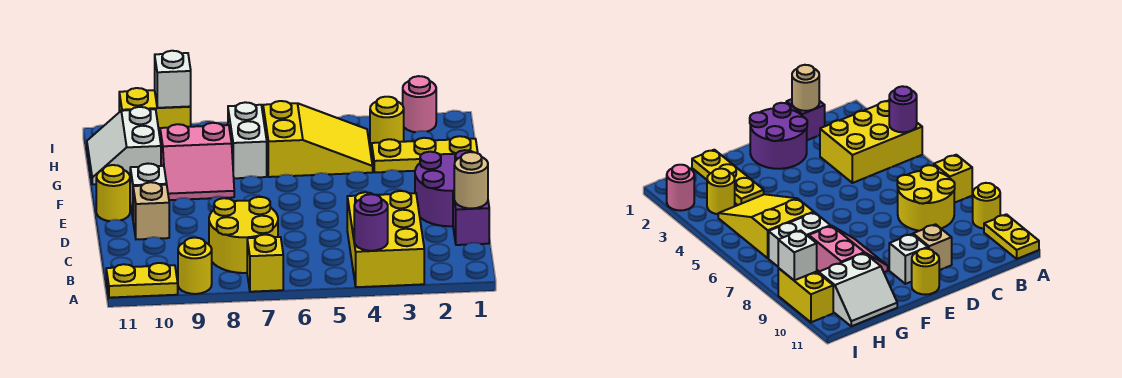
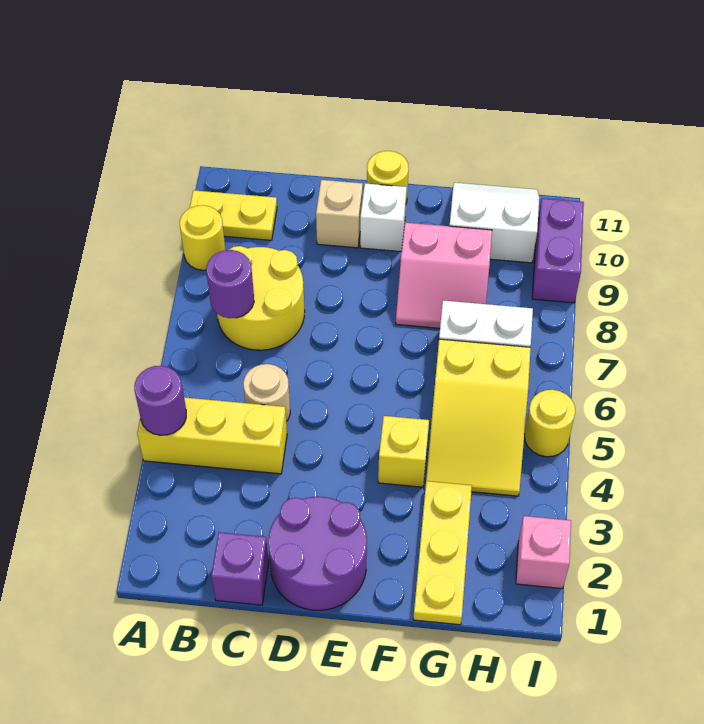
yellow 2x3 brick [347,191,424,287] -> yellow 1x3 brick [137,397,287,474]
yellow 1x1 brick [247,235,283,292] -> yellow 1x1 brick moved to [378,416,429,487]
yellow 1x2 plate [106,263,178,298] -> yellow 1x2 plate turned to [190,190,277,240]
none -> purple 1x1 round brick [206,250,254,318]
tan 1x1 round brick [454,152,488,208] -> tan 1x1 round brick moved to [243,364,290,422]
pink 2x2 slope [160,123,234,200] -> pink 2x2 slope turned to [396,223,492,328]
yellow 1x1 round brick [370,97,404,147] -> yellow 1x1 round brick moved to [524,390,575,457]
pink 1x1 round brick [403,76,436,132] -> pink 1x1 brick [516,516,571,589]
yellow 1x2 brick [119,88,191,135] -> purple 1x2 brick [532,198,584,303]
white 1x1 brick [155,51,191,108] -> none

